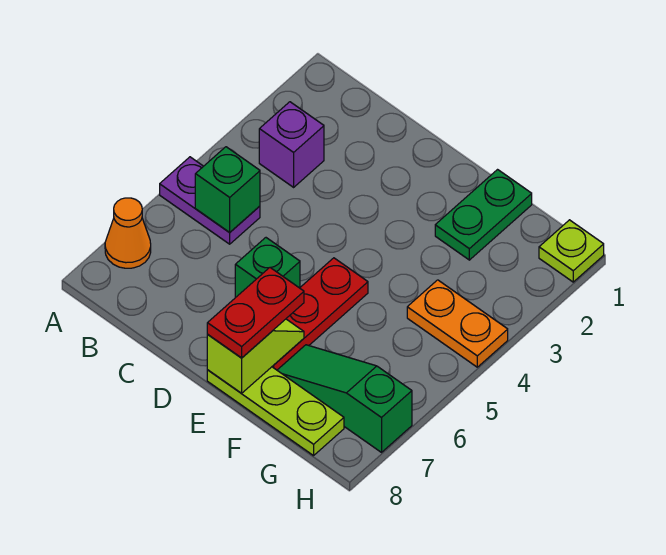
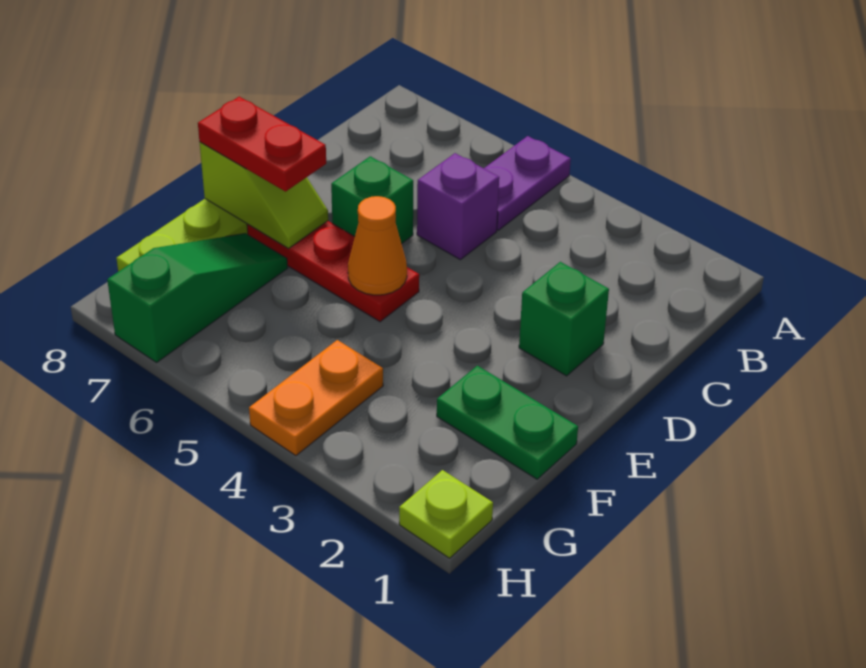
orange 1x1 cone [105,198,151,268] -> orange 1x1 cone moved to [348,196,407,295]
purple 1x1 brick [259,102,324,187] -> purple 1x1 brick moved to [417,153,499,260]
green 1x1 brick [195,147,260,232] -> green 1x1 brick moved to [519,262,609,376]

